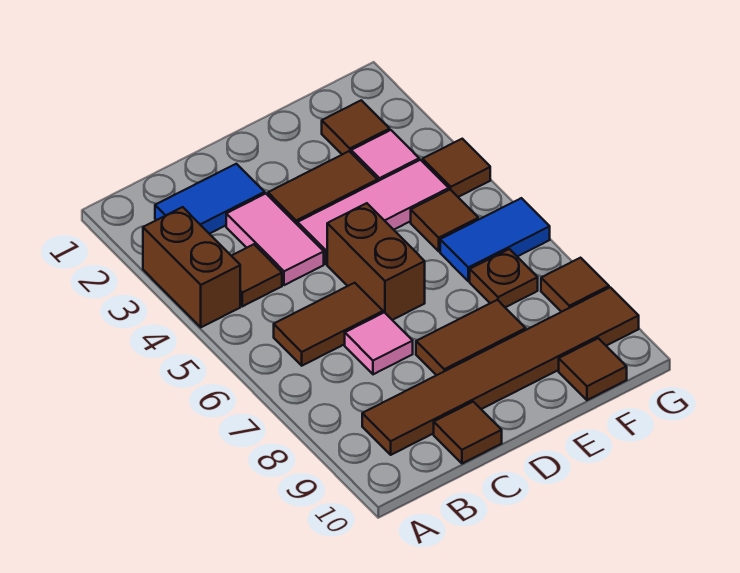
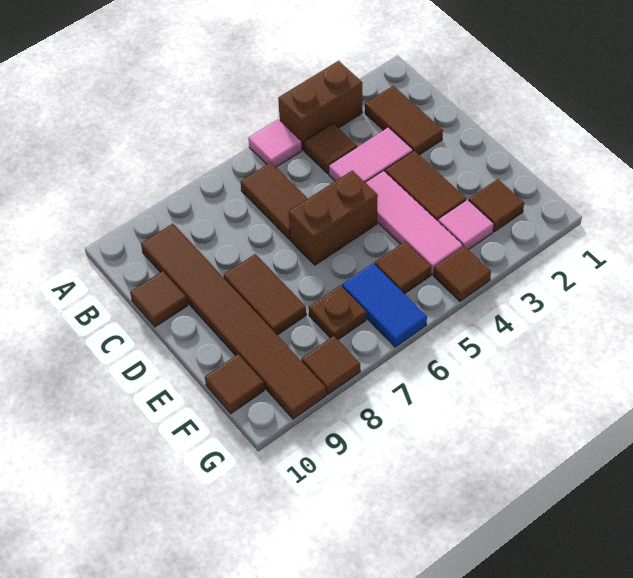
blue 1x2 tile [155,164,265,234] -> brown 1x2 tile [365,86,443,155]
pink 1x1 tile [345,312,413,374] -> pink 1x1 tile moved to [248,120,302,167]

